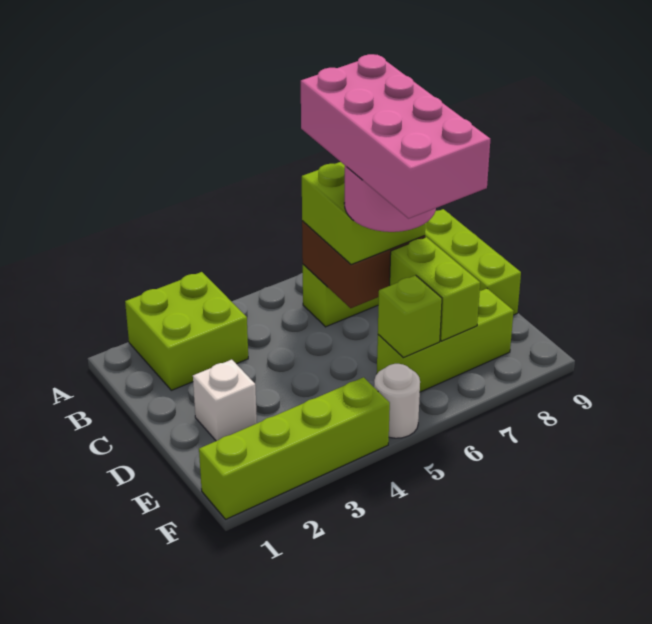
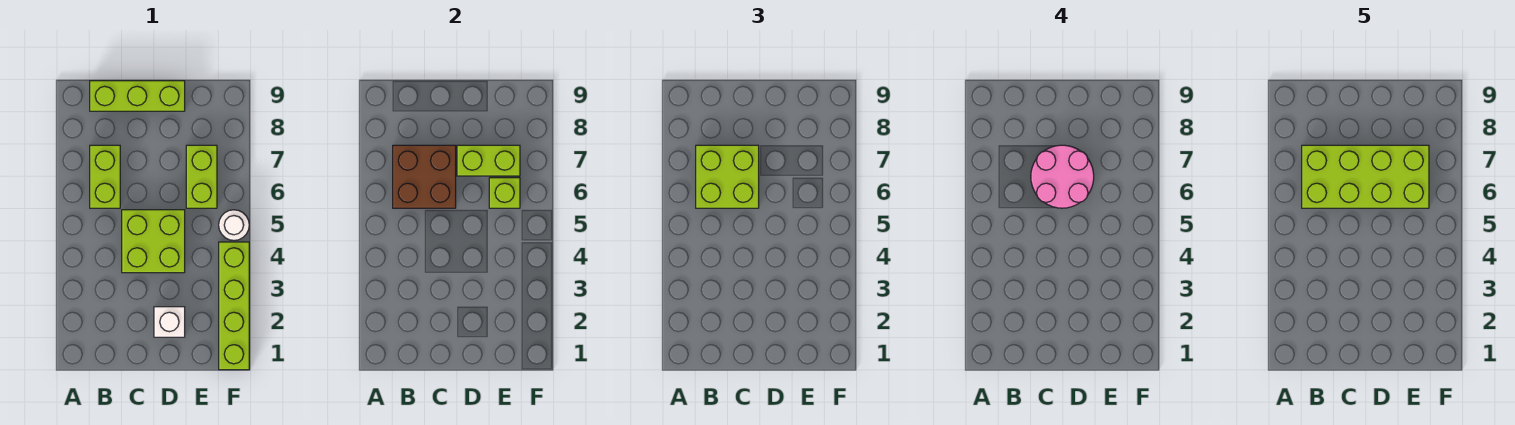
lime 2x2 brick [125,272,248,390] -> lime 2x2 brick moved to [122,210,185,273]
pink 2x4 brick [301,54,490,218] -> lime 2x4 brick [1302,145,1429,208]
lime 1x3 brick [377,288,514,392] -> lime 1x2 brick [186,145,217,208]

